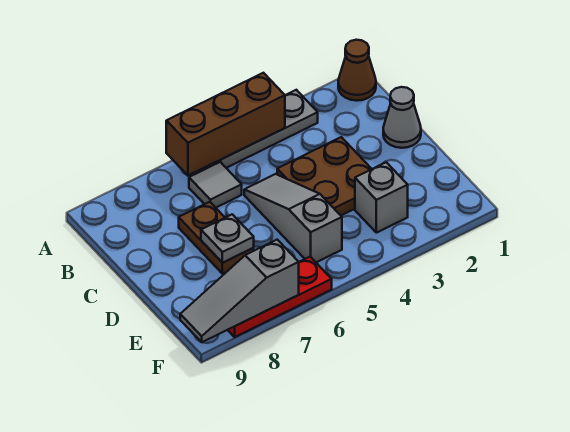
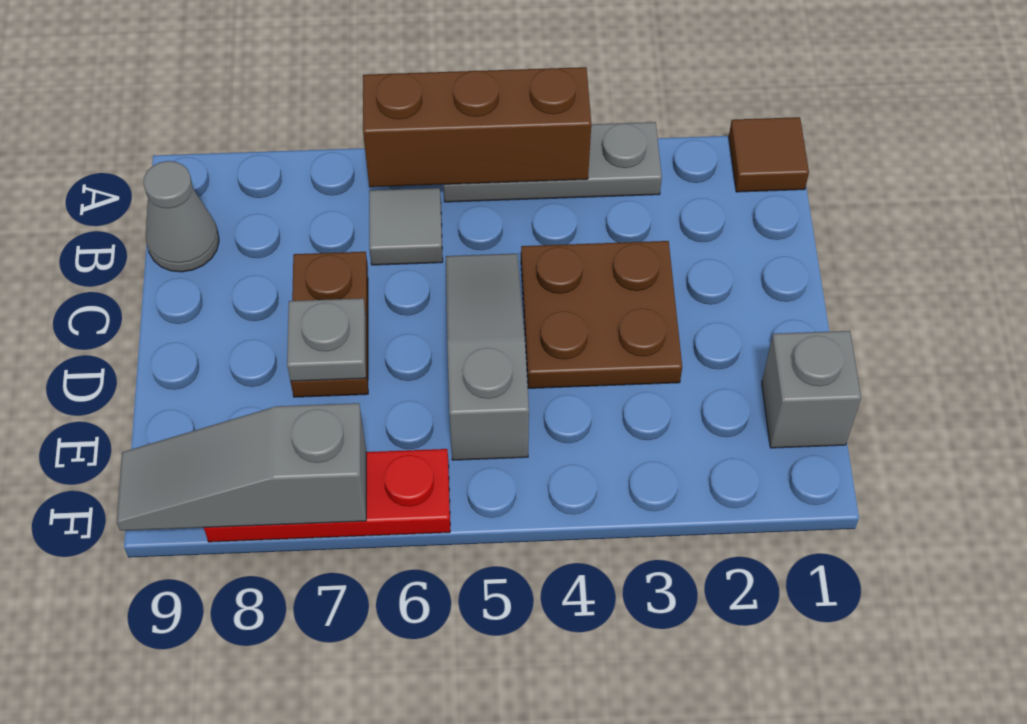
brown 1x1 cone [338,40,376,101] -> brown 1x1 tile [729,117,809,192]
grey 1x1 cone [383,87,421,148] -> grey 1x1 cone moved to [143,161,219,272]
grey 1x1 brick [355,162,408,233] -> grey 1x1 brick moved to [762,331,861,448]

